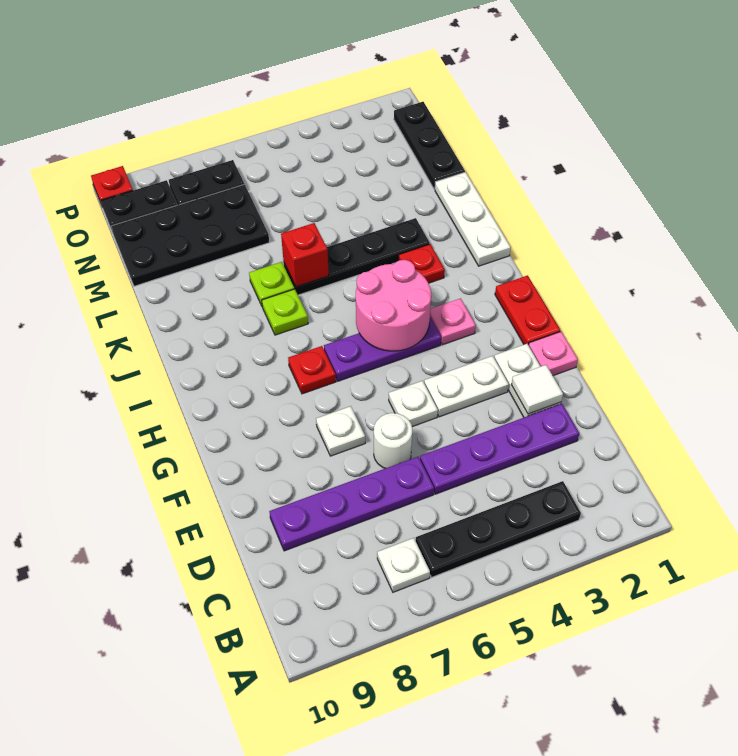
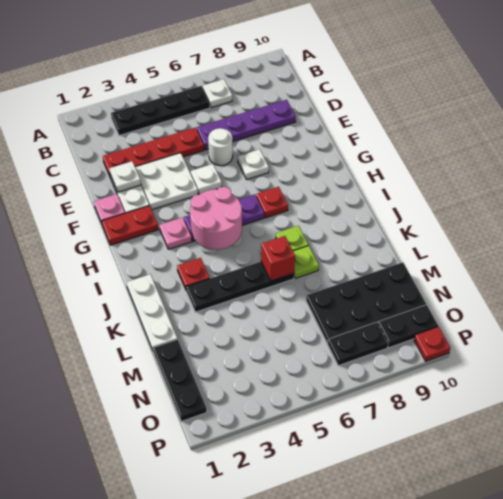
purple 1x4 plate [420,404,579,494] -> red 1x4 plate [103,128,204,178]
white 1x1 tile [511,365,563,414] -> white 1x1 plate [109,161,141,192]
white 1x2 plate [424,356,509,417] -> white 2x2 plate [135,153,198,210]
red 1x2 plate [495,275,560,345] -> red 1x2 plate turned to [102,206,158,245]

